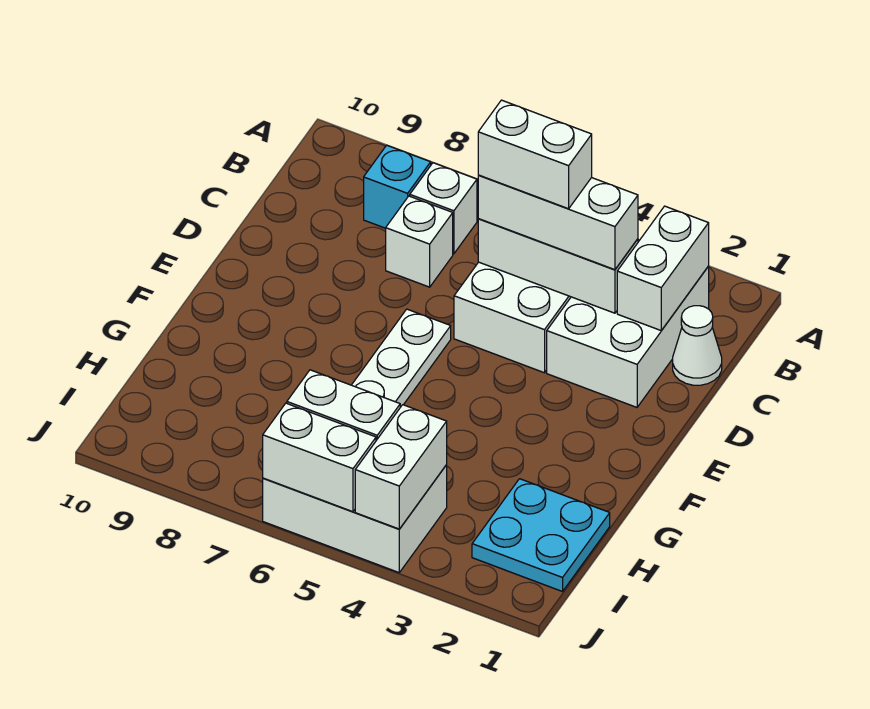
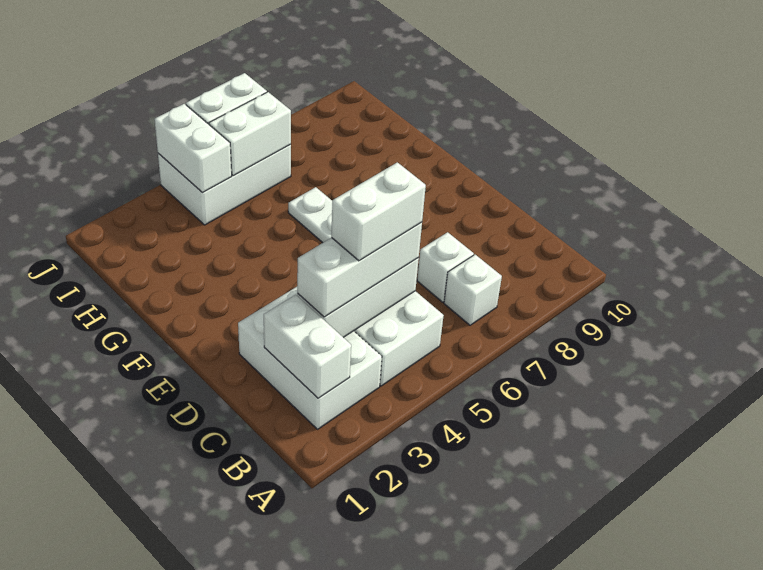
cyan 1x1 brick [364,145,431,228] -> none
white 1x1 cone [673,306,722,385] -> none
cyan 2x2 plate [472,479,610,592] -> none

